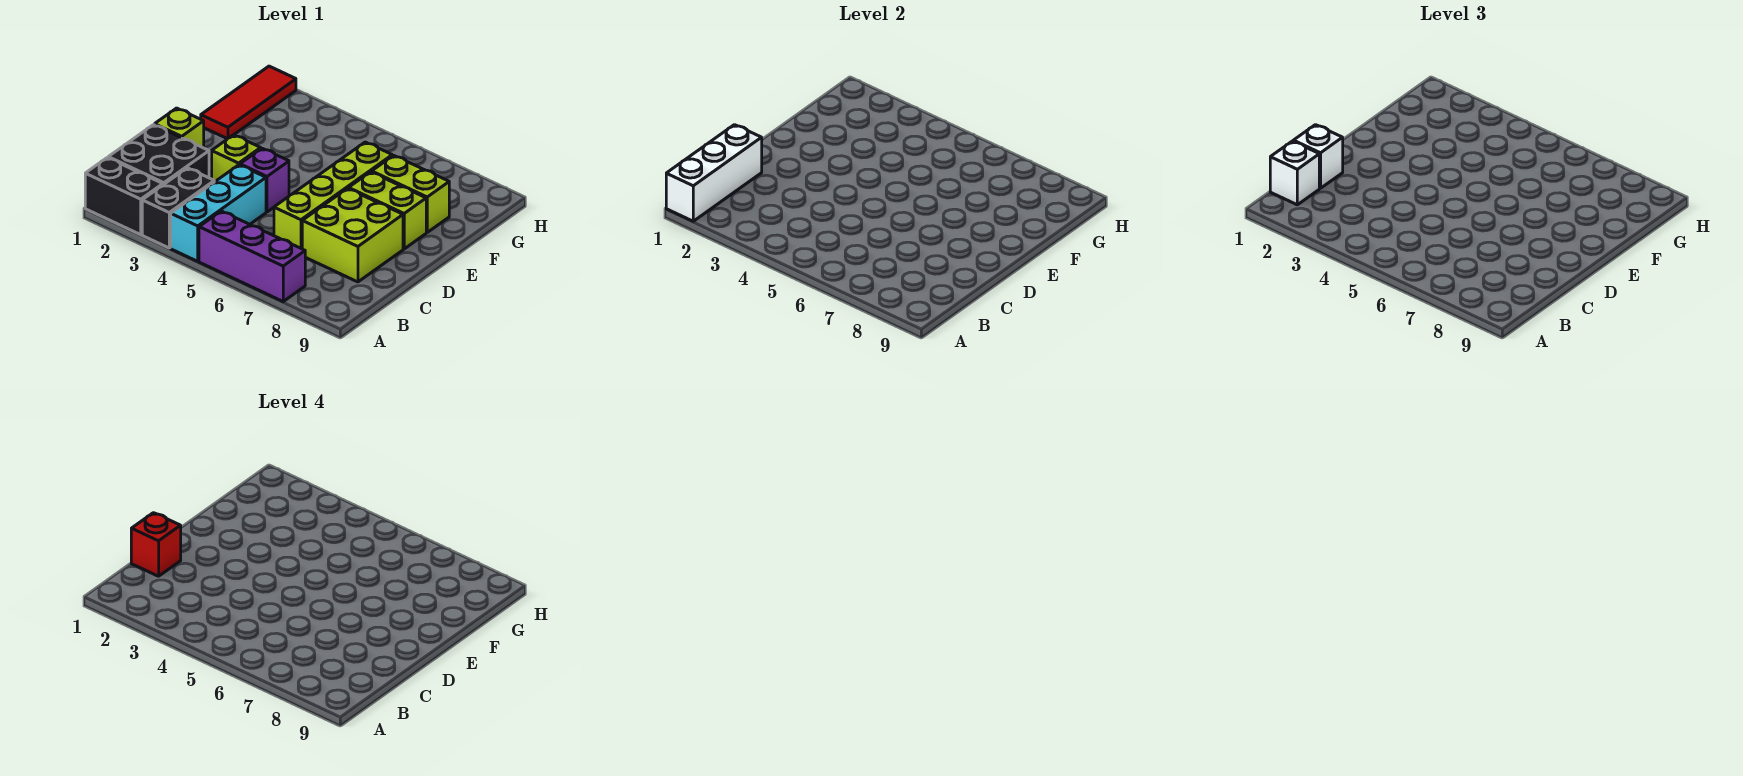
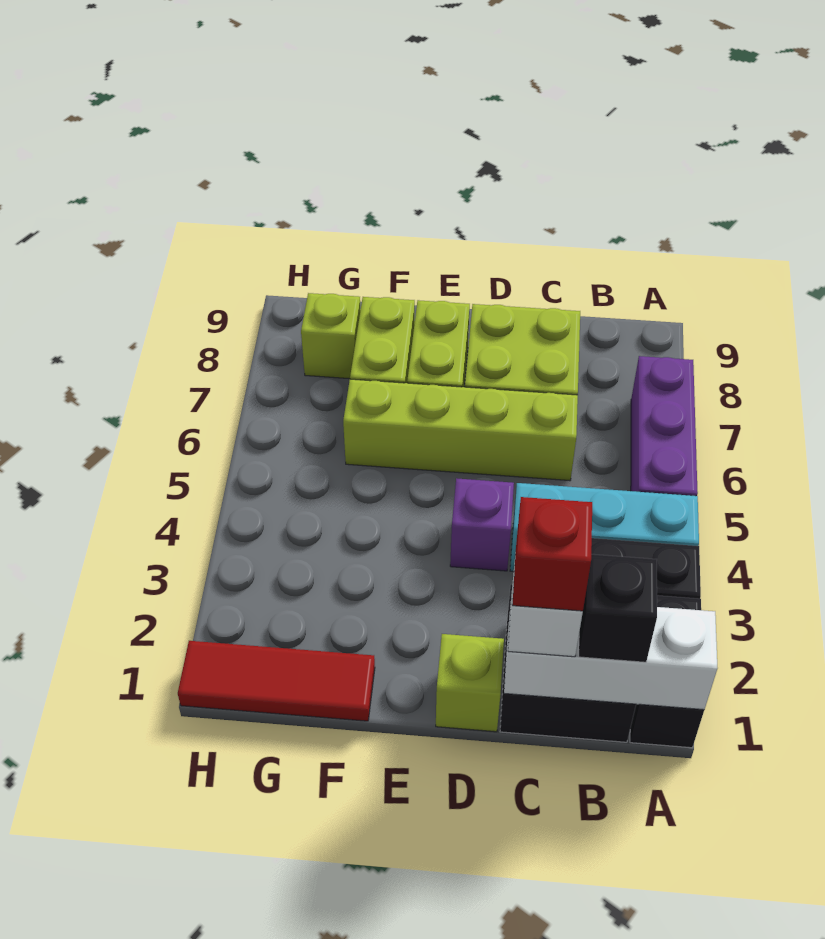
white 1x1 brick [1270,141,1319,205] -> black 1x1 brick [579,554,657,662]
lime 1x1 brick [212,135,261,182] -> lime 1x1 brick moved to [301,293,361,379]

